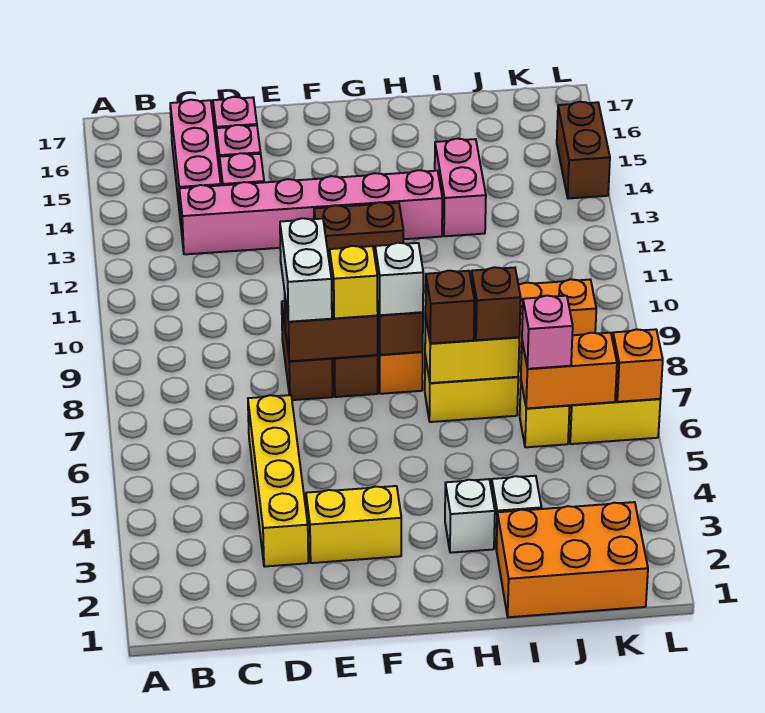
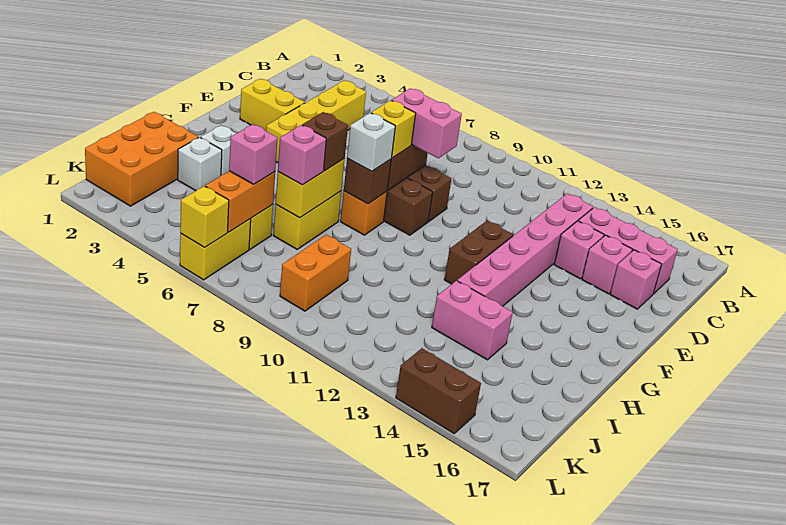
yellow 1x4 brick [248,395,308,567] -> yellow 1x4 brick turned to [266,81,366,163]
yellow 1x2 brick [306,486,401,563] -> yellow 1x2 brick turned to [240,79,305,131]
white 1x2 brick [280,218,332,322] -> pink 1x2 brick [392,88,462,158]
brown 1x1 brick [471,267,521,340] -> pink 1x1 brick [278,125,326,185]
orange 1x1 brick [612,329,663,402] -> yellow 1x1 brick [180,186,229,247]

